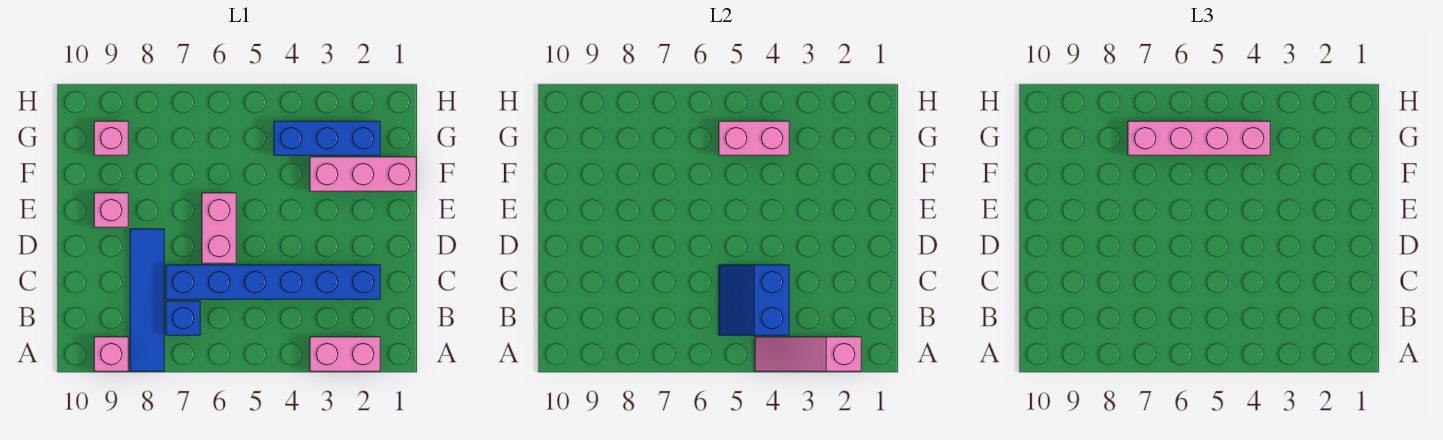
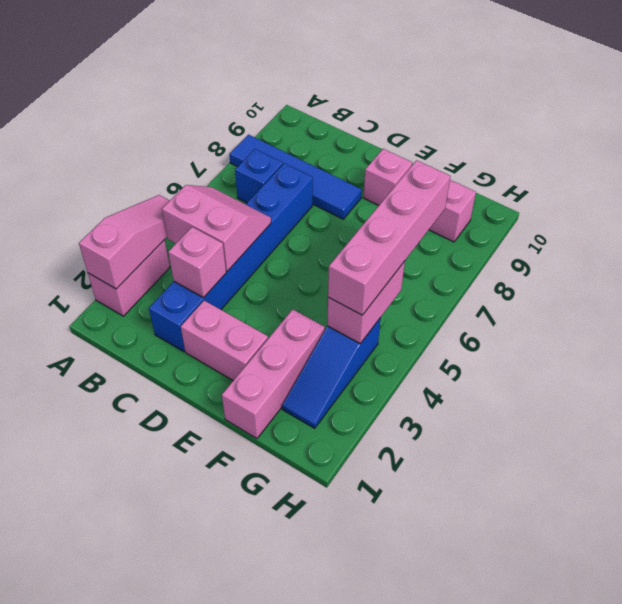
pink 1x1 brick [94,337,128,371] -> pink 1x1 brick moved to [168,227,226,298]
blue 2x2 slope [719,265,789,335] -> pink 2x2 slope [162,185,271,271]
pink 1x2 brick [202,193,236,263] -> pink 1x2 brick moved to [181,301,268,380]
blue 1x3 brick [274,121,380,155] -> blue 1x3 slope [282,318,381,428]

